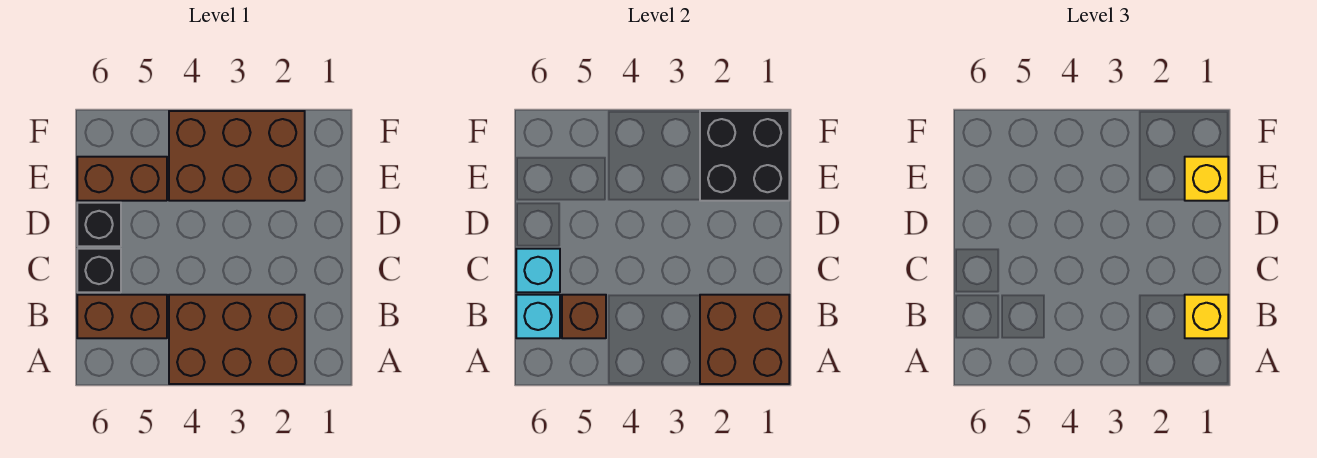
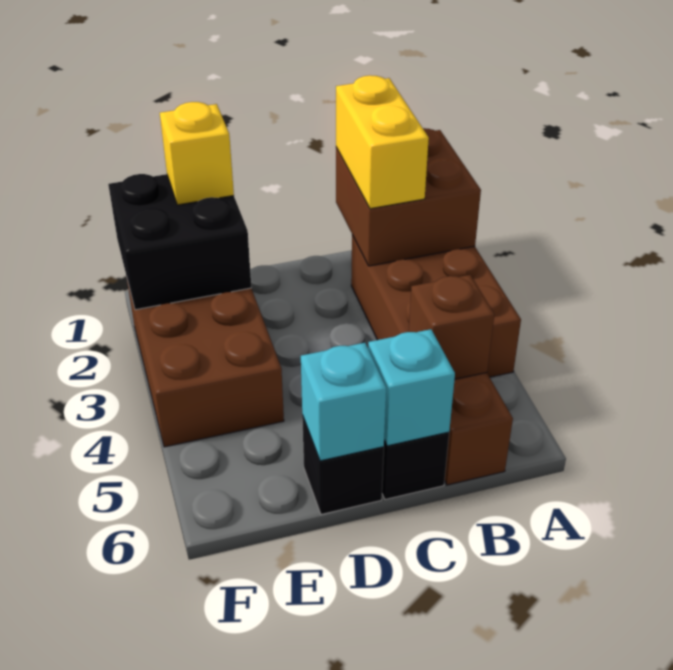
yellow 1x1 brick [1185,295,1228,338] -> yellow 1x2 brick [336,75,429,209]
cyan 1x1 brick [516,295,560,338] -> cyan 1x1 brick moved to [301,343,386,461]
brown 1x2 brick [77,157,167,201] -> none

